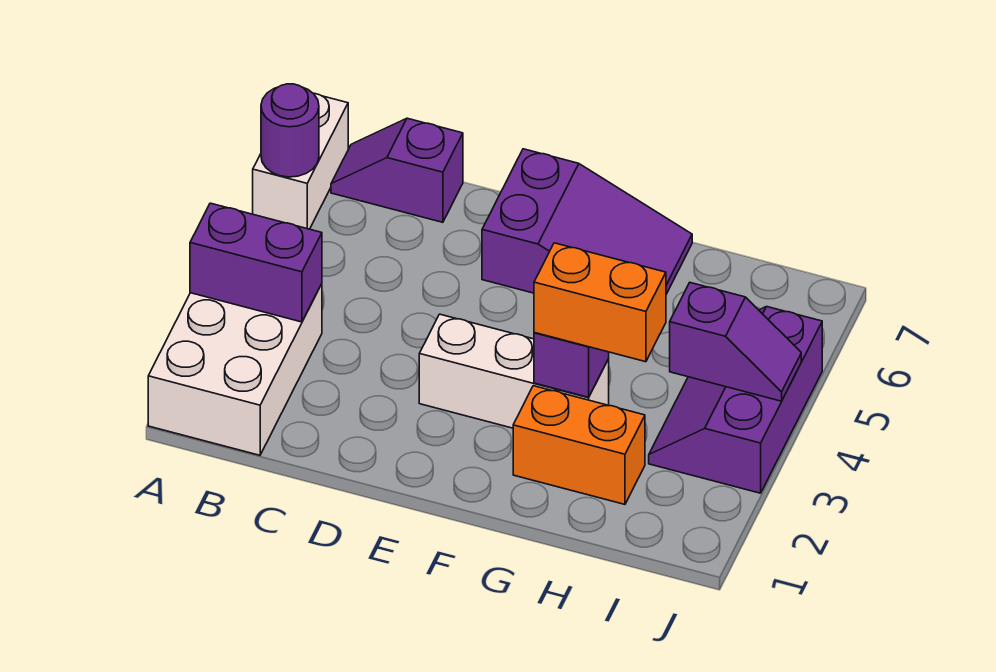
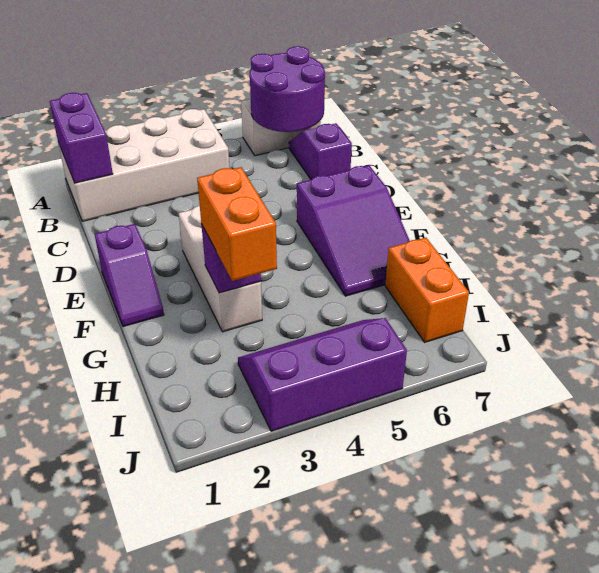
white 2x3 brick [148,284,322,455] -> white 2x4 brick [58,109,230,221]
purple 1x2 brick [190,203,322,322] -> purple 1x2 brick moved to [50,93,113,183]
purple 1x1 round brick [261,84,319,177] -> purple 2x2 round brick [250,46,325,132]
orange 1x2 brick [513,386,645,504] -> orange 1x2 brick moved to [385,238,469,342]
purple 1x2 slope [670,283,801,401] -> purple 1x2 slope moved to [95,224,164,327]

